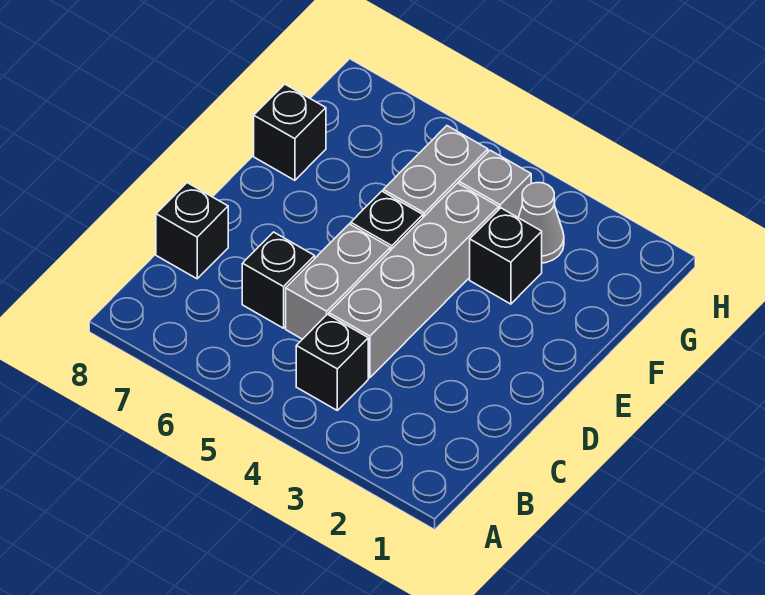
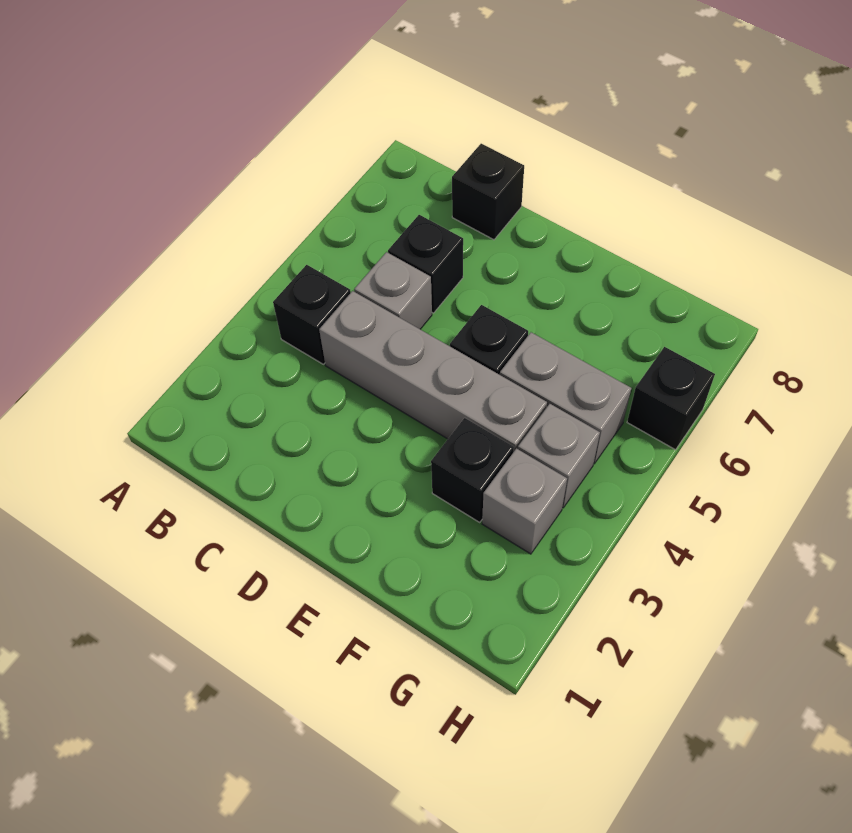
grey 1x2 brick [286,224,390,339] -> grey 1x1 brick [354,252,432,329]
black 1x1 brick [254,84,326,180] -> black 1x1 brick moved to [627,347,715,450]
grey 1x1 cone [518,183,564,263] -> grey 1x1 brick [482,449,567,554]

